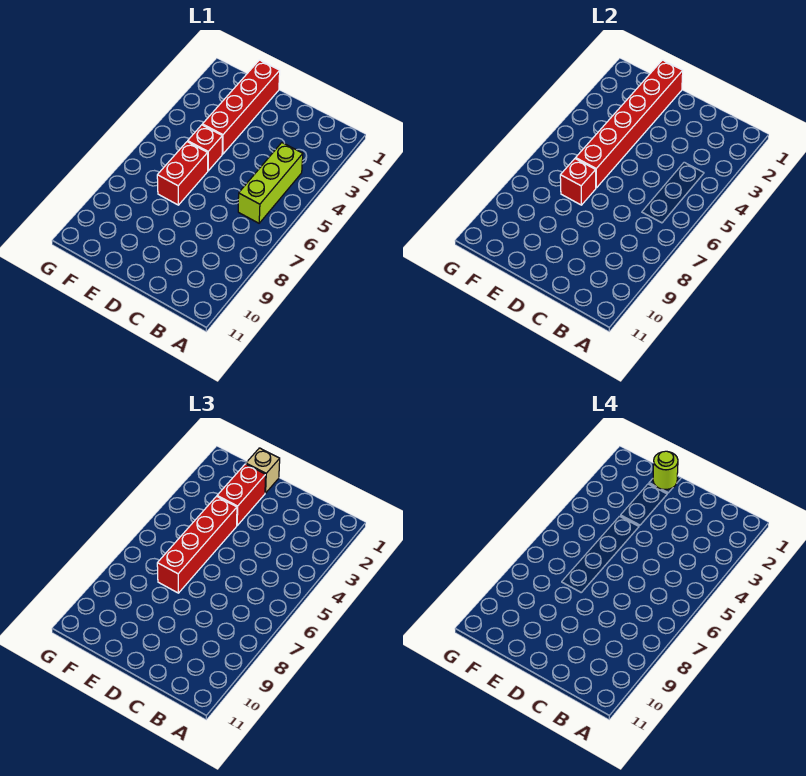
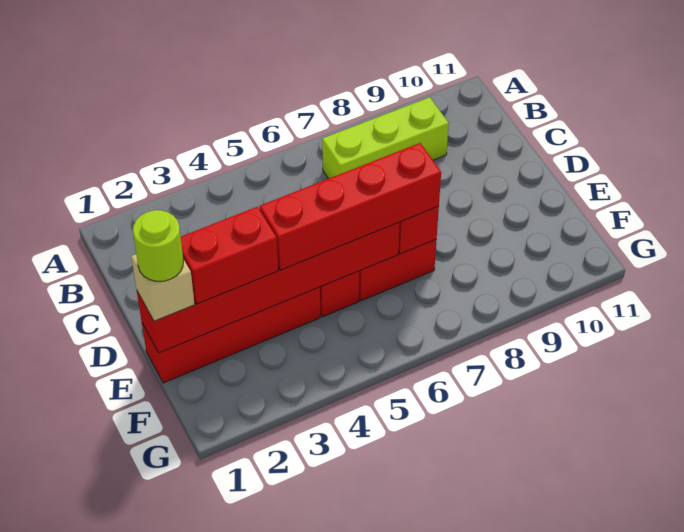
lime 1x3 brick [238,143,303,223] -> lime 1x3 brick moved to [322,97,449,179]

